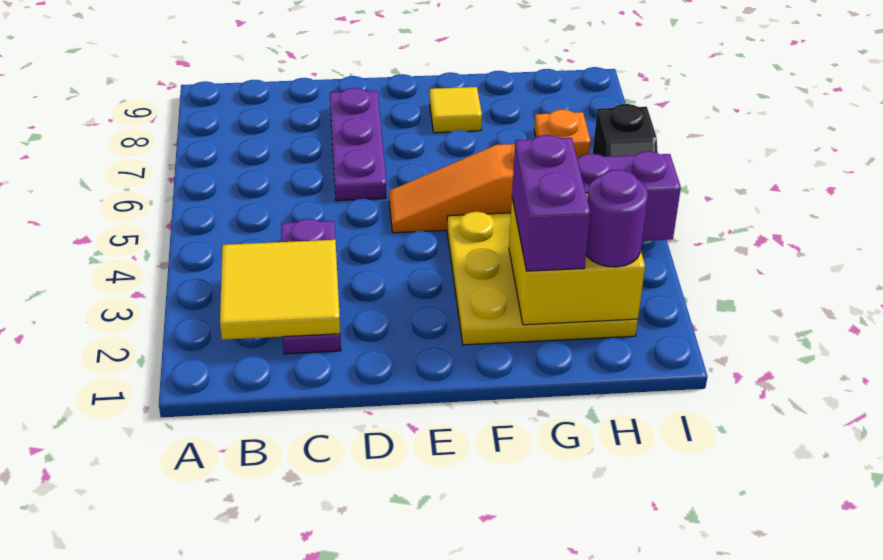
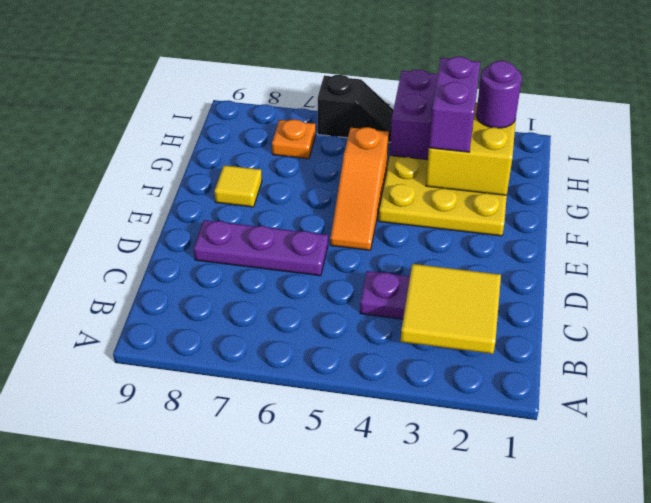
purple 1x2 brick [512,135,590,271] -> purple 1x2 brick turned to [429,57,480,152]

